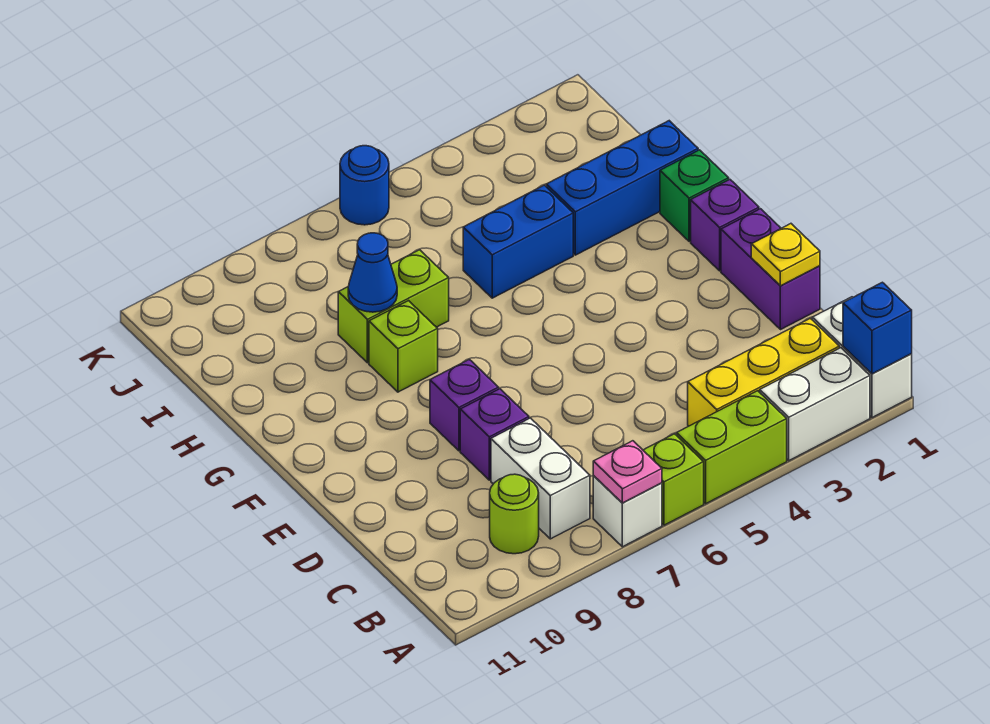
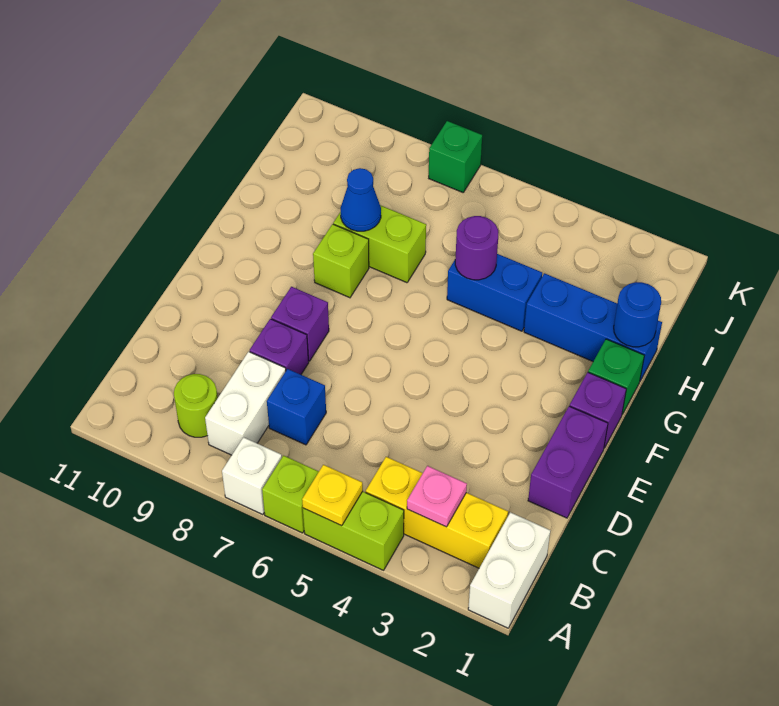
blue 1x1 brick [843,282,912,374] -> blue 1x1 brick moved to [267,369,326,445]
white 1x2 brick [760,348,870,461] -> none
pink 1x1 plate [593,441,662,503] -> pink 1x1 plate moved to [407,466,467,527]
yellow 1x1 plate [751,224,820,286] -> yellow 1x1 plate moved to [302,465,363,526]
none -> purple 1x1 round brick [455,216,498,280]
blue 1x1 round brick [340,146,389,225] -> blue 1x1 round brick moved to [614,282,661,347]
none -> green 1x1 brick [429,121,482,192]

